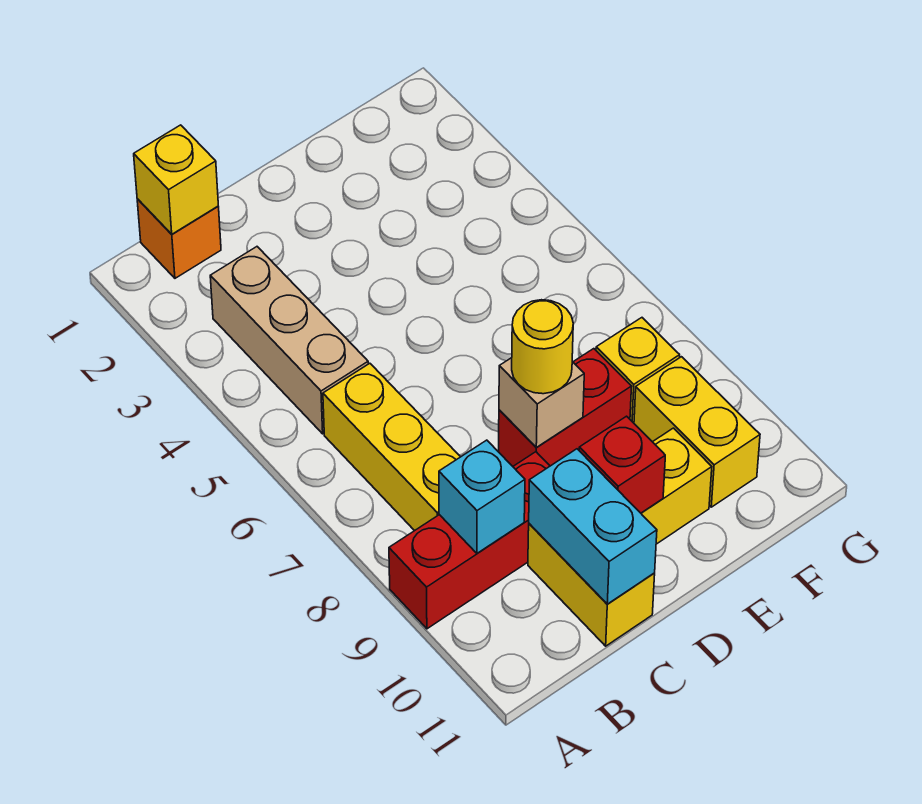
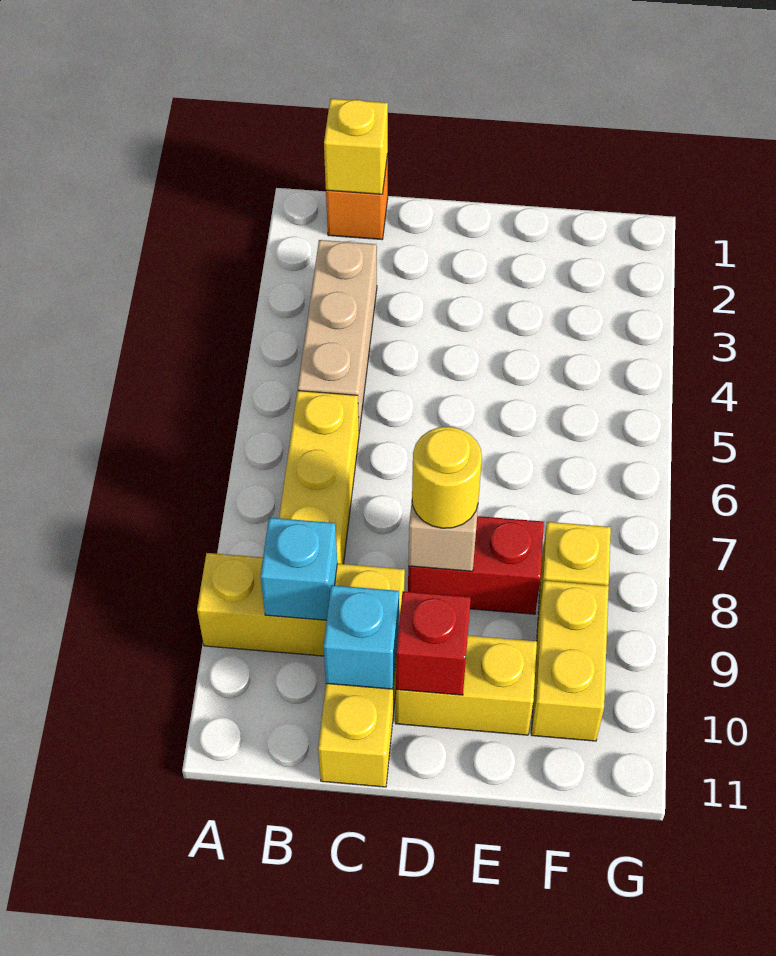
red 1x3 brick [389,452,550,629] -> yellow 1x3 brick [197,553,405,656]
cyan 1x2 brick [529,449,657,604] -> cyan 1x1 brick [324,585,399,689]

